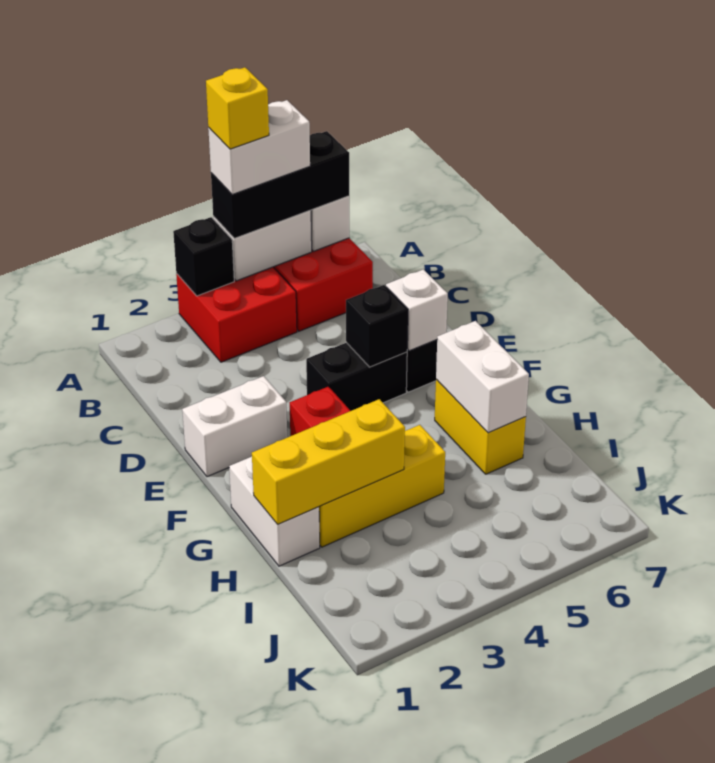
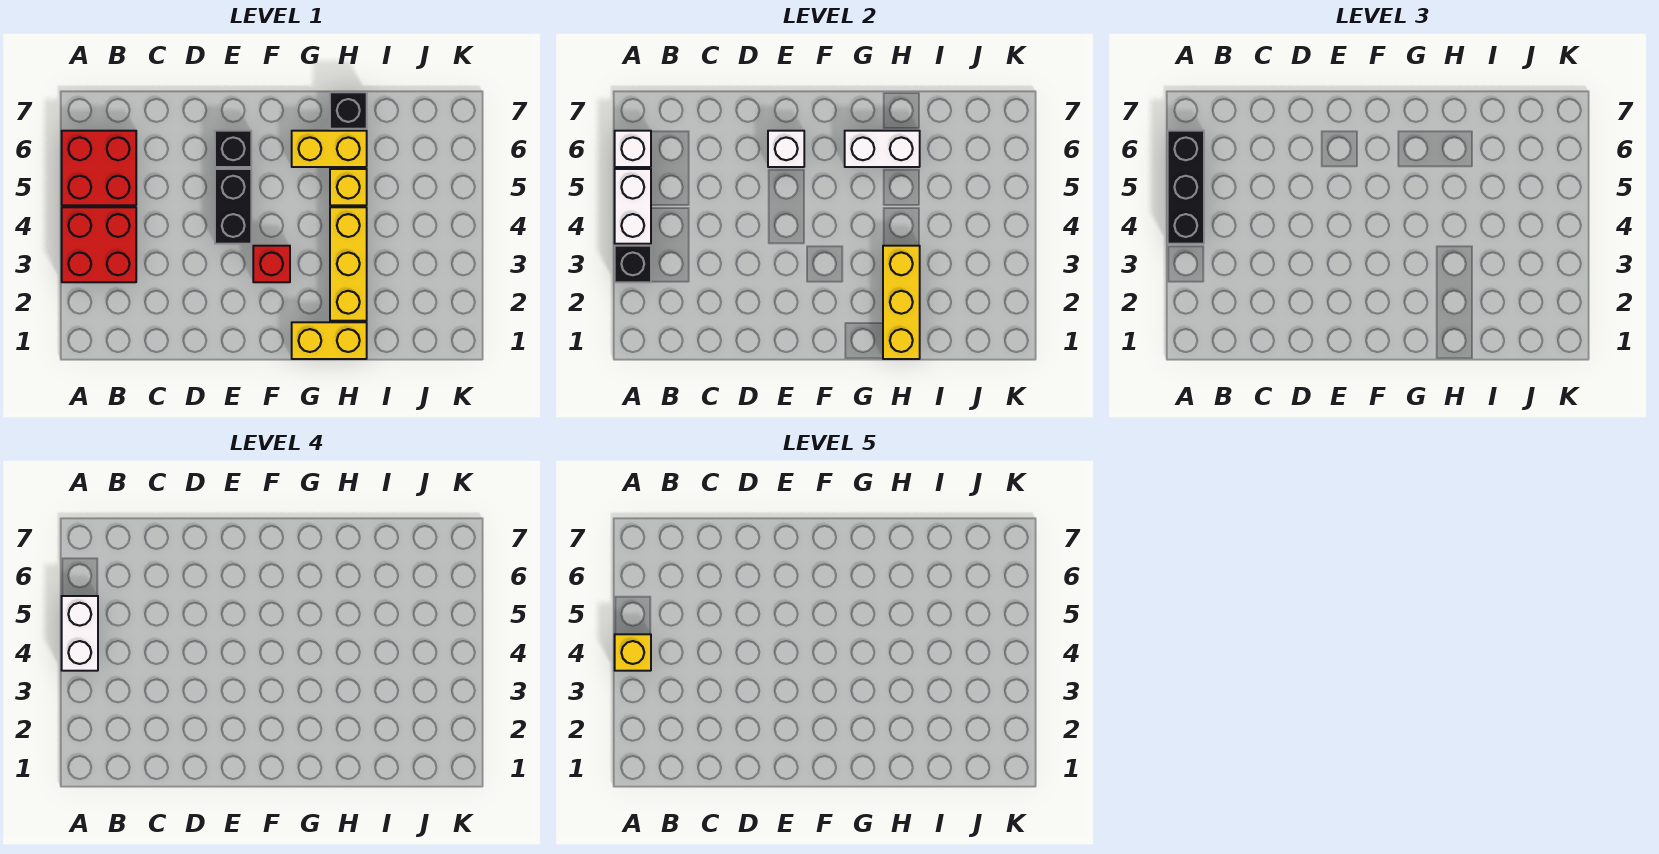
white 1x2 brick [182,376,287,477] -> none
black 1x1 brick [346,285,408,367] -> black 1x1 brick moved to [330,92,367,129]
white 1x2 brick [229,457,320,566] -> yellow 1x2 brick [292,322,367,359]
none -> yellow 1x1 brick [330,169,367,205]

